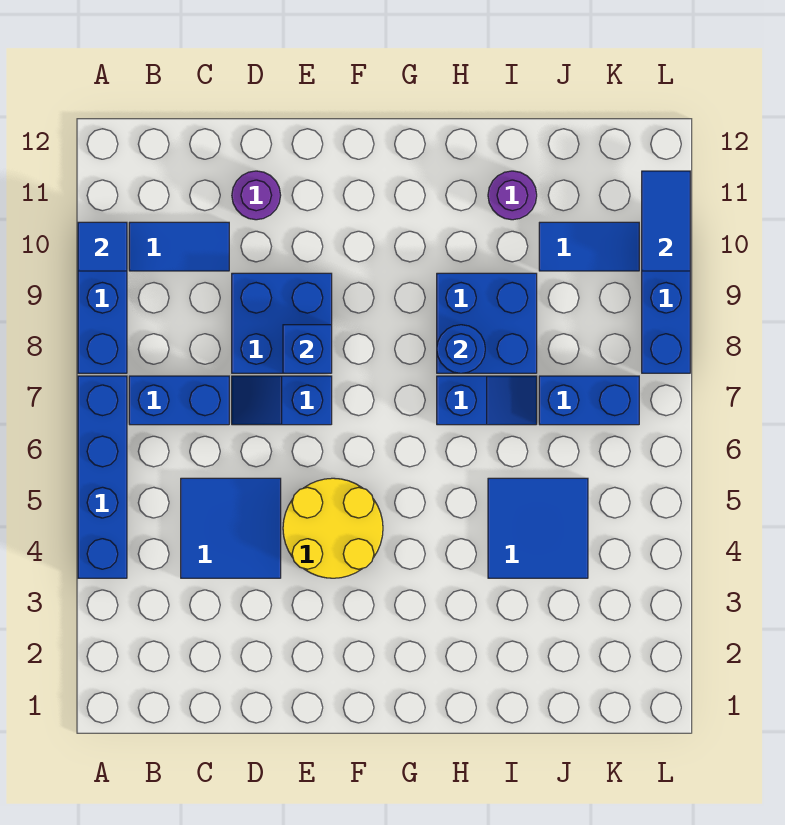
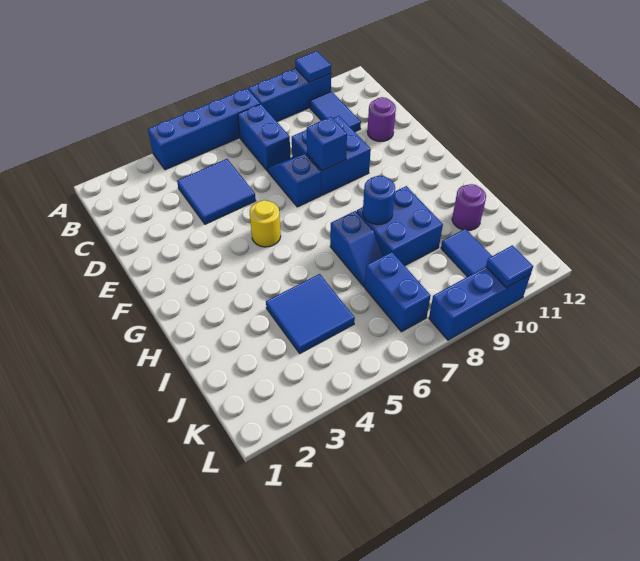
yellow 2x2 round brick [283,478,383,578] -> yellow 1x1 round brick [250,200,281,247]
blue 1x2 tile [642,171,690,271] -> blue 1x1 tile [486,245,533,288]

